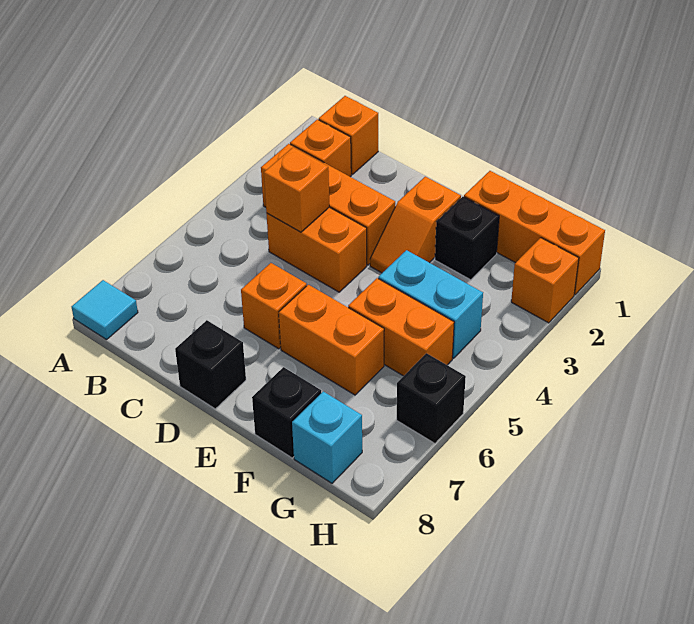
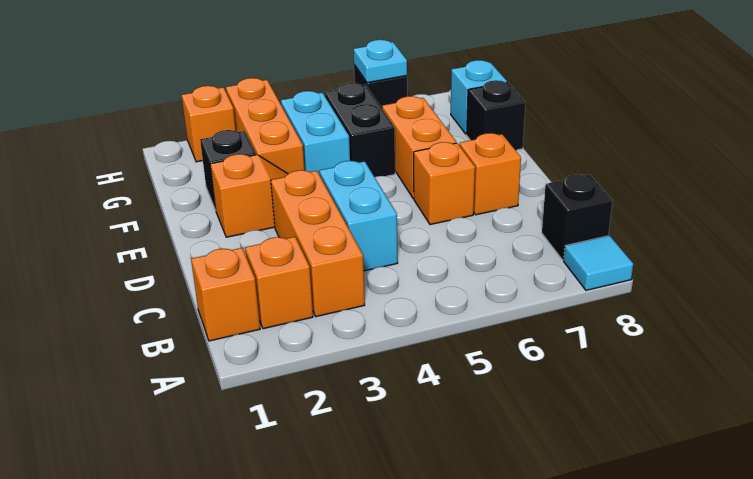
orange 1x2 brick [266,207,367,292] -> cyan 1x2 brick [319,161,398,271]
orange 1x1 brick [264,147,329,232] -> orange 1x1 brick moved to [459,133,521,215]
black 1x1 brick [175,320,246,409] -> black 1x1 brick moved to [542,174,612,260]
orange 1x3 brick [464,171,605,295] -> orange 1x3 brick moved to [226,78,305,174]
orange 1x2 brick [348,278,454,376] -> black 1x2 brick [325,83,395,177]
none -> cyan 1x1 plate [353,40,407,83]

